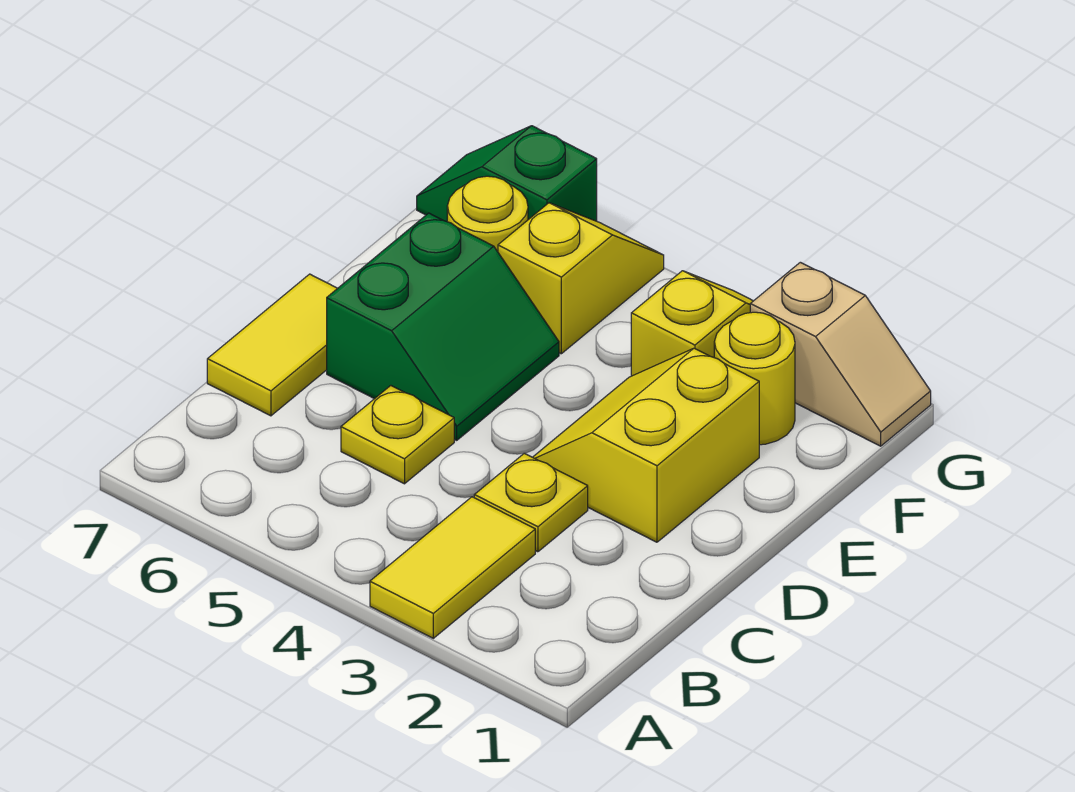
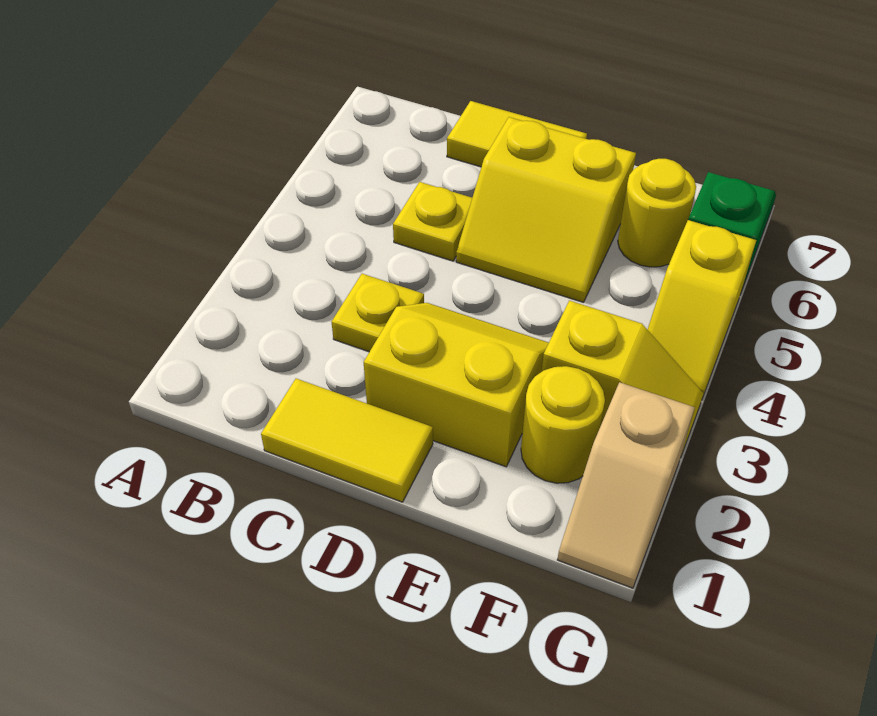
yellow 1x2 tile [370,497,535,638] -> yellow 1x2 tile moved to [261,379,433,502]
green 2x2 slope [327,213,559,440] -> yellow 2x2 slope [456,117,636,302]
yellow 1x2 slope [498,203,664,354] -> yellow 1x2 slope turned to [648,220,756,398]

